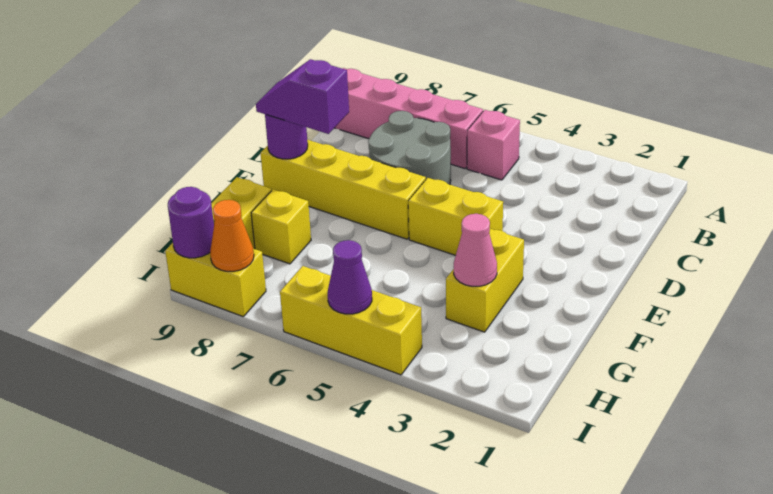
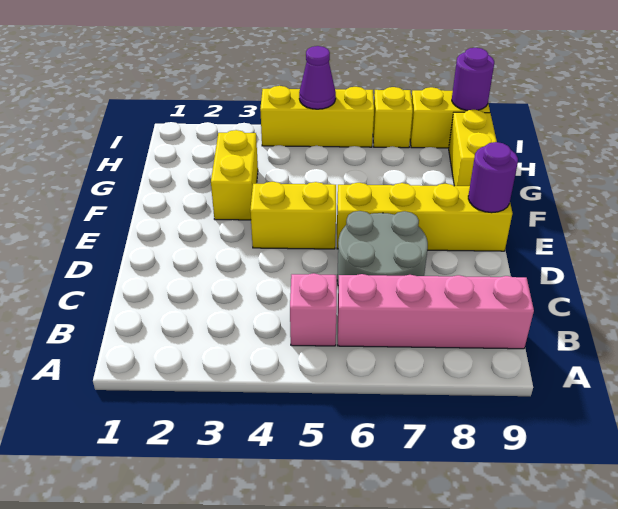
purple 1x2 slope [256,59,349,134] -> none
pink 1x1 cone [454,214,497,286] -> none
yellow 1x1 brick [251,189,311,264] -> yellow 1x1 brick moved to [373,87,413,148]
orange 1x1 cone [210,200,254,271] -> none

